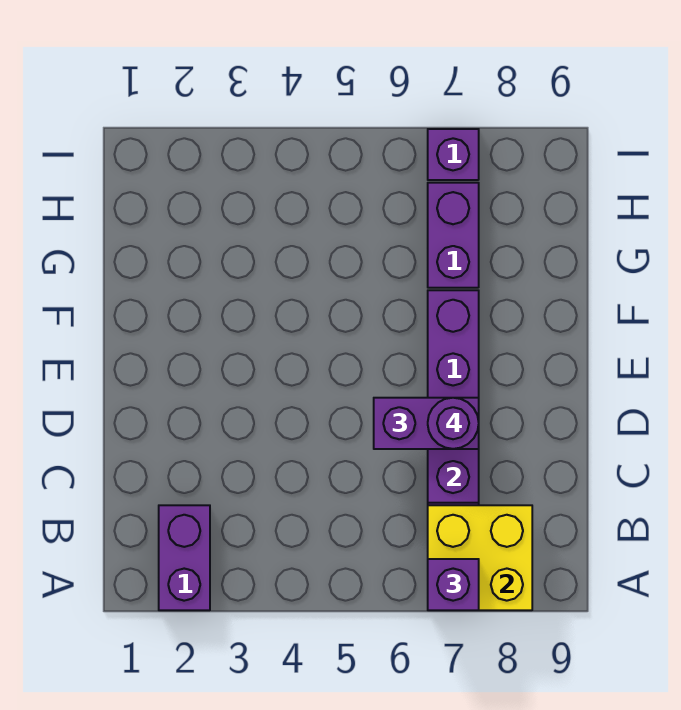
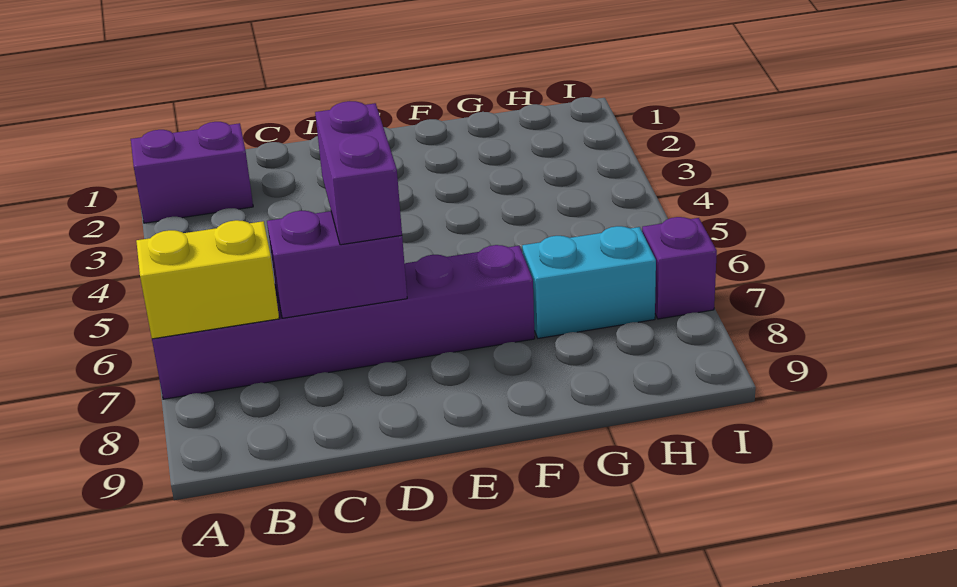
yellow 2x2 brick [428,505,532,610] -> yellow 1x2 brick [136,220,279,339]
purple 1x1 brick [428,559,479,610] -> none
purple 1x1 round brick [428,398,479,449] -> none
purple 1x2 brick [428,183,479,288] -> cyan 1x2 brick [522,226,656,338]

